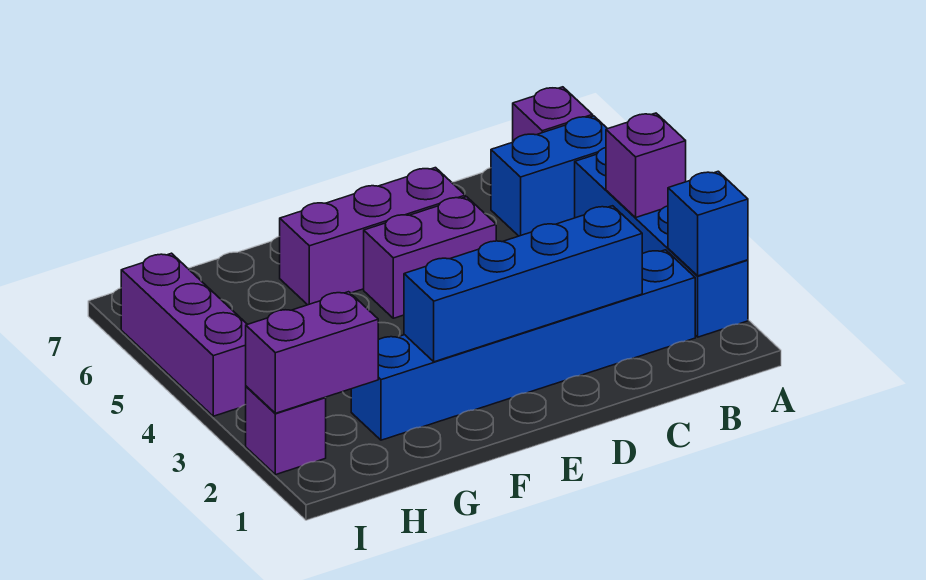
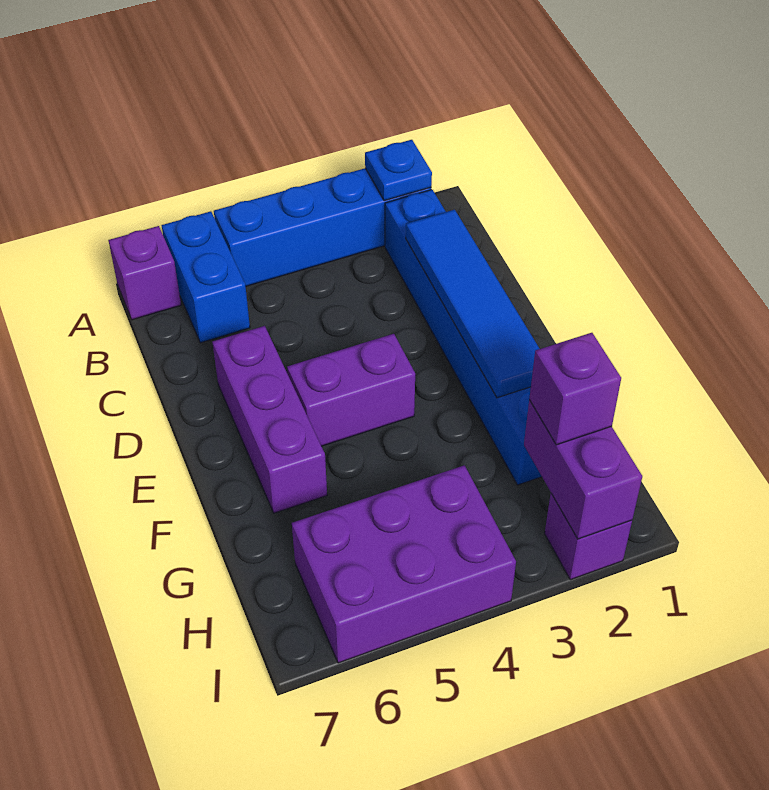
blue 1x1 brick [668,171,748,276] -> blue 1x1 plate [365,140,432,201]
purple 1x1 brick [606,113,686,217] -> purple 1x1 brick moved to [529,333,621,445]
blue 1x4 brick [404,206,642,362] -> blue 1x4 tile [406,210,540,398]
purple 1x2 brick [364,197,496,318] -> purple 1x2 brick turned to [287,334,415,446]
purple 1x3 brick [121,253,247,416] -> purple 2x3 brick [292,465,516,663]

